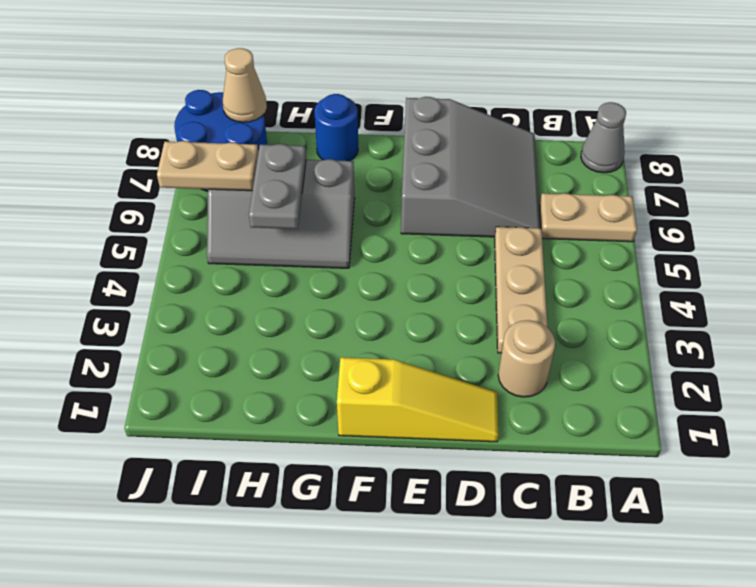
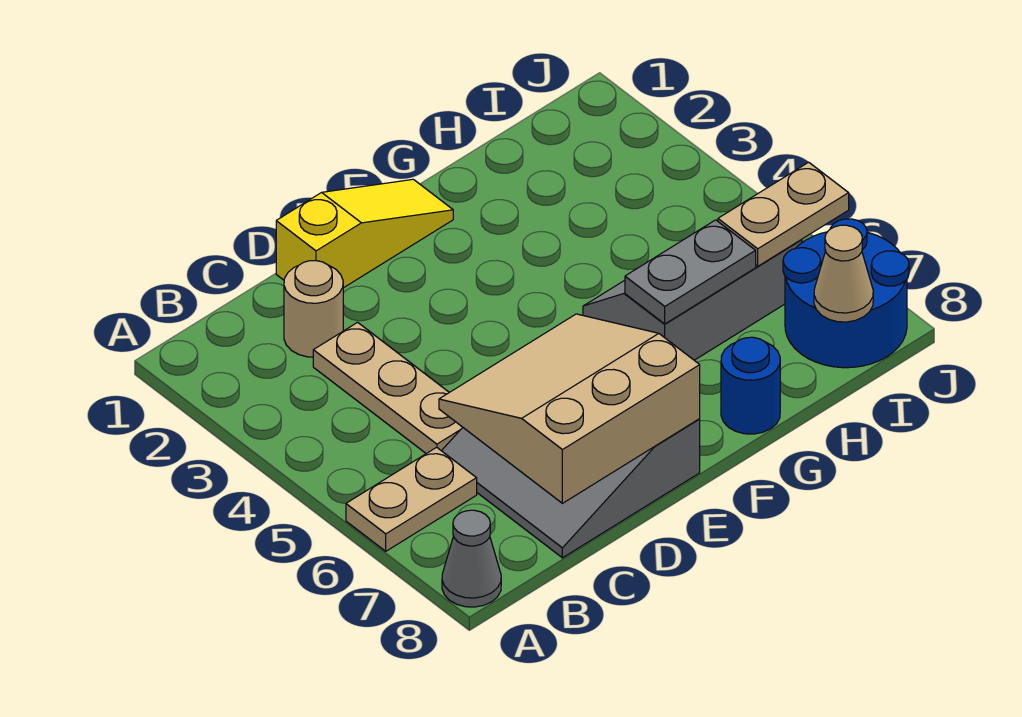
none -> tan 3x3 slope [439,314,700,503]
yellow 1x3 slope [337,358,498,442] -> yellow 1x3 slope turned to [276,179,453,288]
grey 1x2 plate [249,144,306,229] -> grey 1x2 plate turned to [625,220,756,324]

